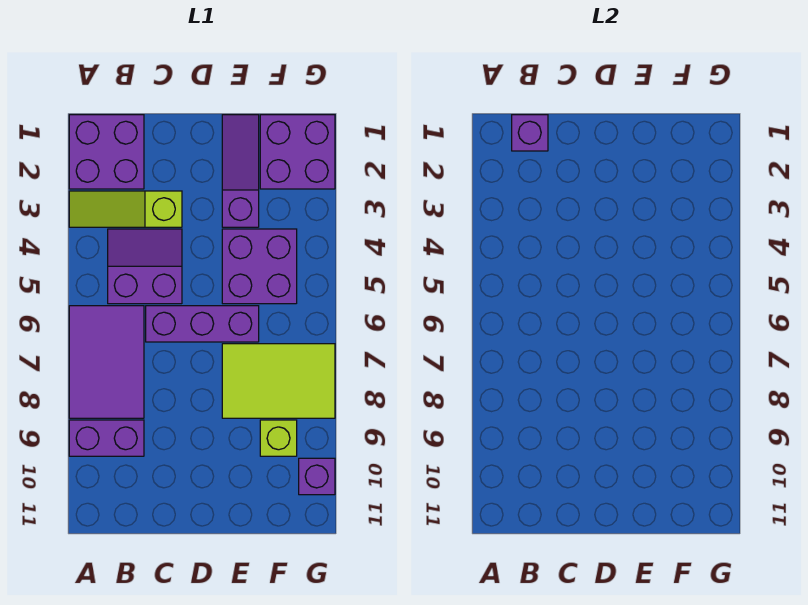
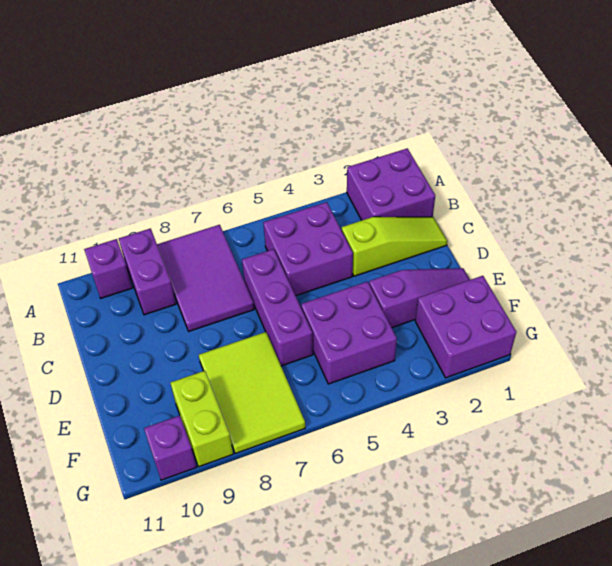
lime 1x3 slope [69,191,182,227] -> lime 1x3 slope turned to [342,217,447,276]
purple 2x3 tile [69,306,144,418] -> purple 2x3 tile turned to [157,225,254,331]
purple 1x1 brick [512,115,548,151] -> purple 1x1 brick moved to [84,239,132,298]
purple 2x2 slope [108,229,182,304] -> purple 2x2 brick [263,202,353,296]
lime 1x1 brick [260,420,297,456] -> lime 1x2 brick [170,371,233,467]

